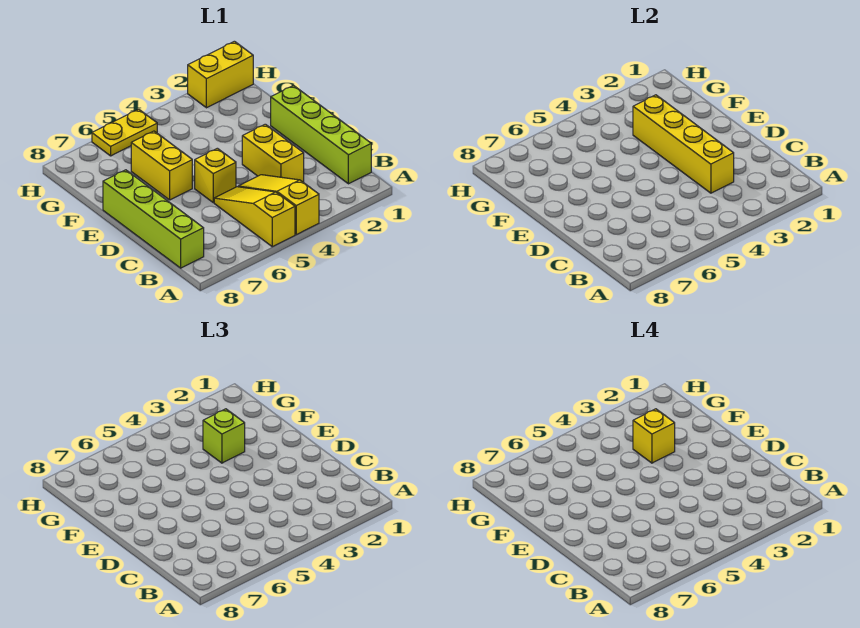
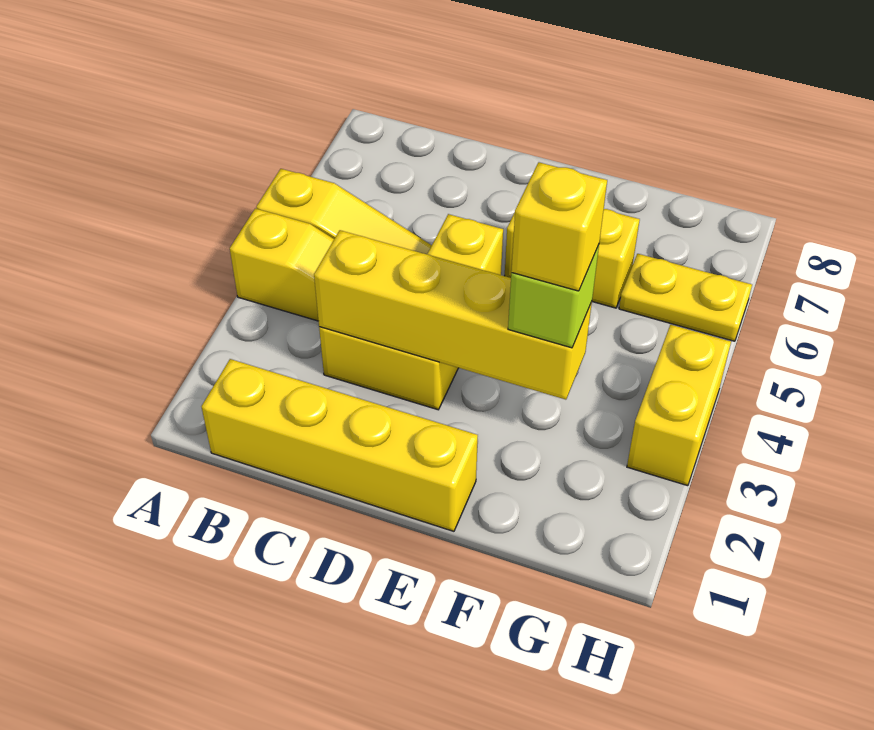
lime 1x4 brick [271,86,371,184] -> yellow 1x4 brick [201,359,478,531]
lime 1x4 brick [103,170,204,268] -> none
yellow 1x2 brick [188,41,253,108] -> yellow 1x2 brick moved to [627,325,731,486]
yellow 1x2 plate [92,109,157,156] -> yellow 1x2 plate turned to [619,254,752,341]

